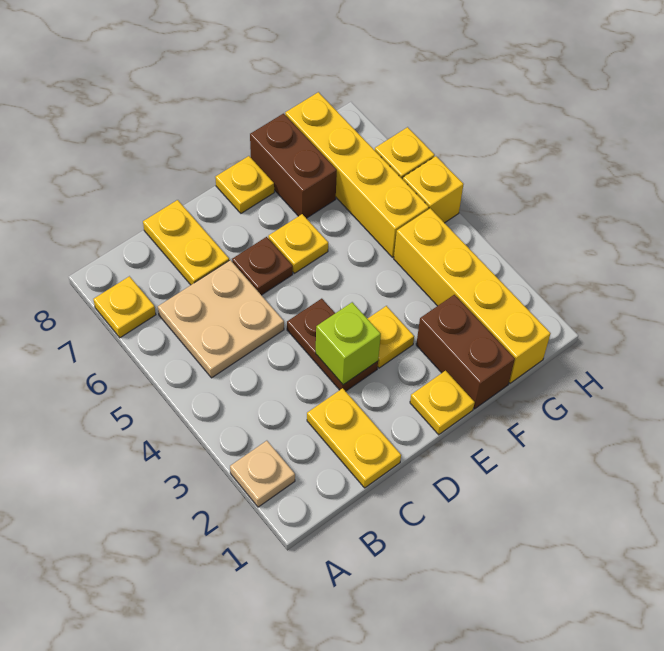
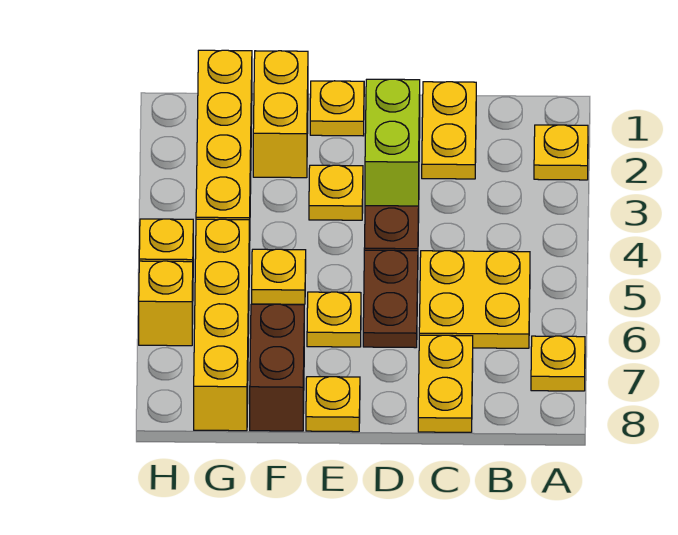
tan 1x1 plate [230,441,295,507] -> yellow 1x1 plate [534,125,588,180]
tan 2x2 plate [158,260,284,378] -> yellow 2x2 plate [419,251,530,348]
lime 1x1 brick [316,302,381,385] -> lime 1x2 brick [365,79,420,206]
brown 1x1 plate [232,237,293,295] -> brown 1x2 plate [363,250,418,348]
brown 1x2 brick [416,295,515,409] -> yellow 1x2 brick [253,51,308,178]
none -> yellow 1x1 plate [252,249,306,304]

